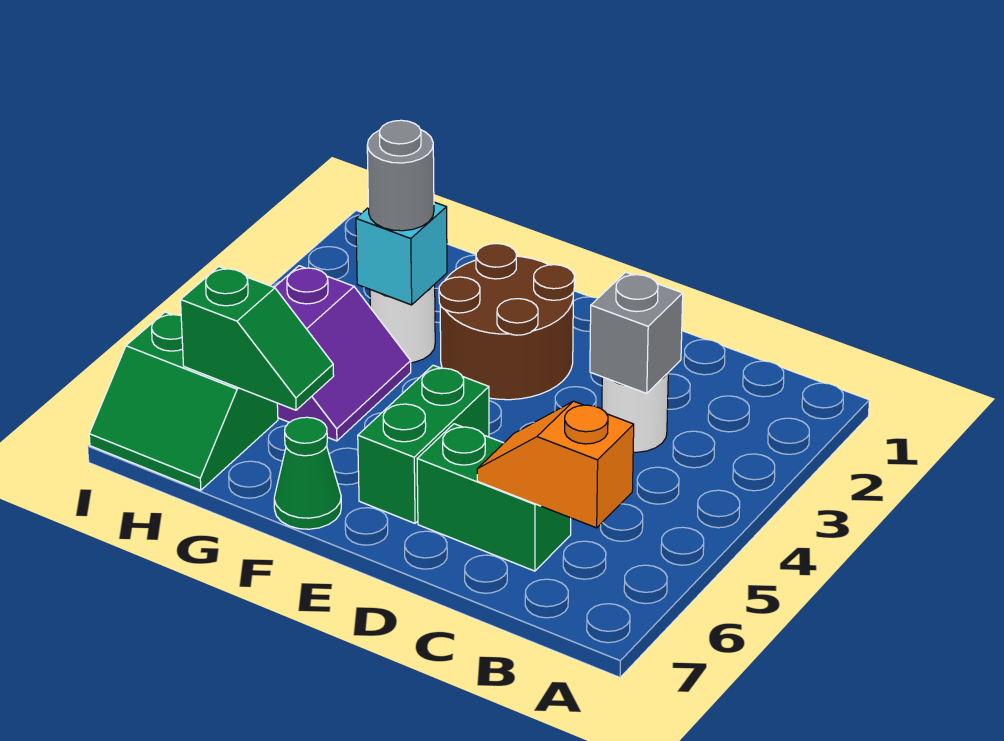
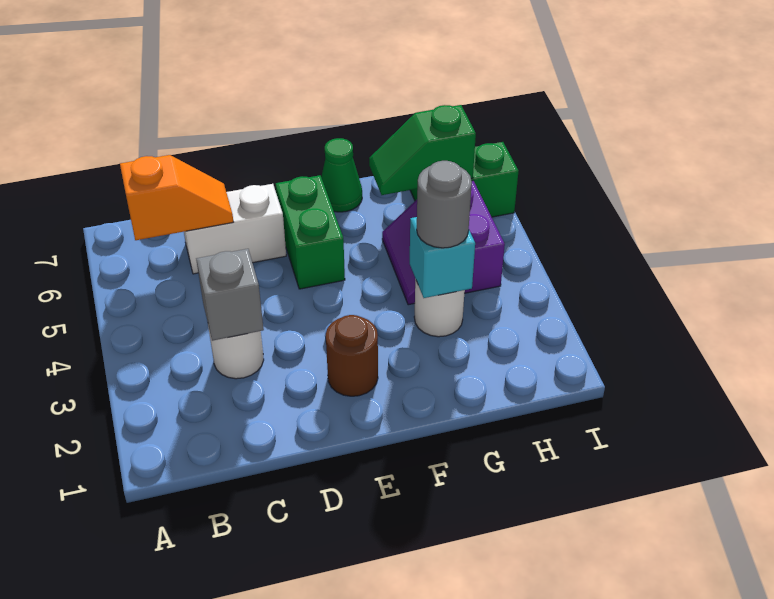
green 1x2 brick [417,424,571,571] -> white 1x2 brick [184,184,286,274]
brown 2x2 round brick [439,244,574,400] -> brown 1x1 round brick [326,315,378,396]

